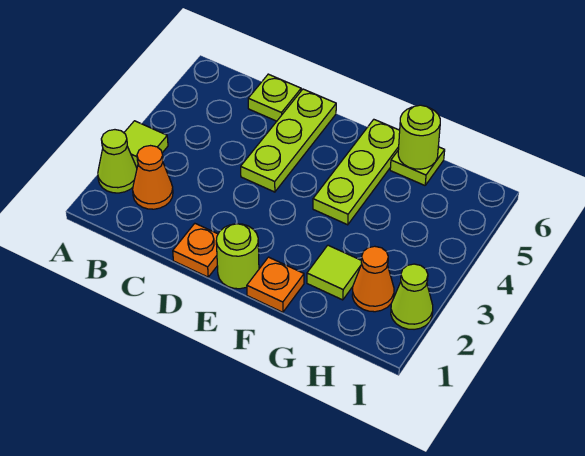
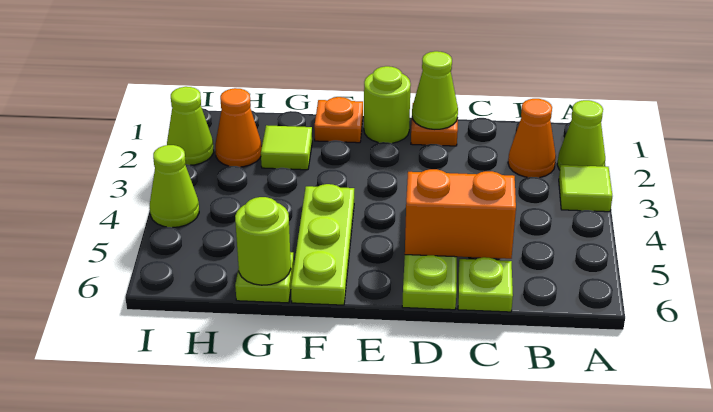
none -> orange 1x2 brick [405,169,516,259]
none -> lime 1x1 cone [412,51,458,129]
none -> lime 1x1 cone [150,145,199,227]

